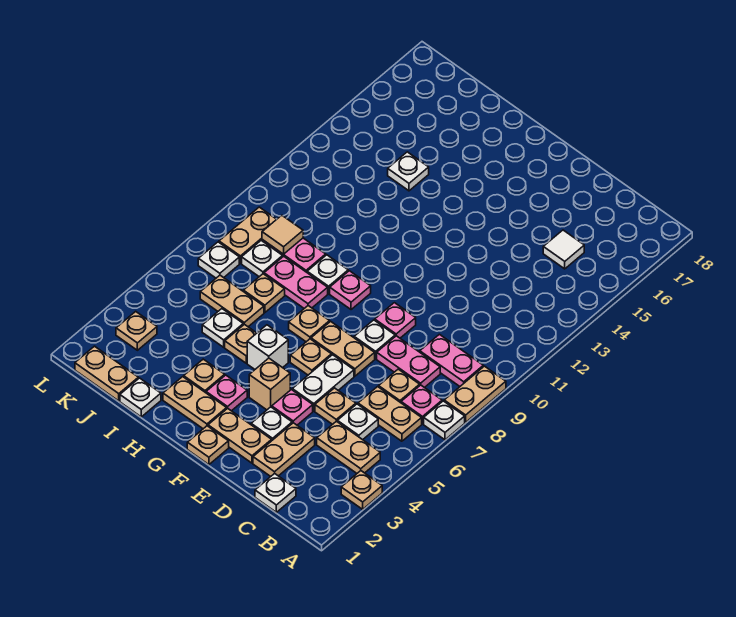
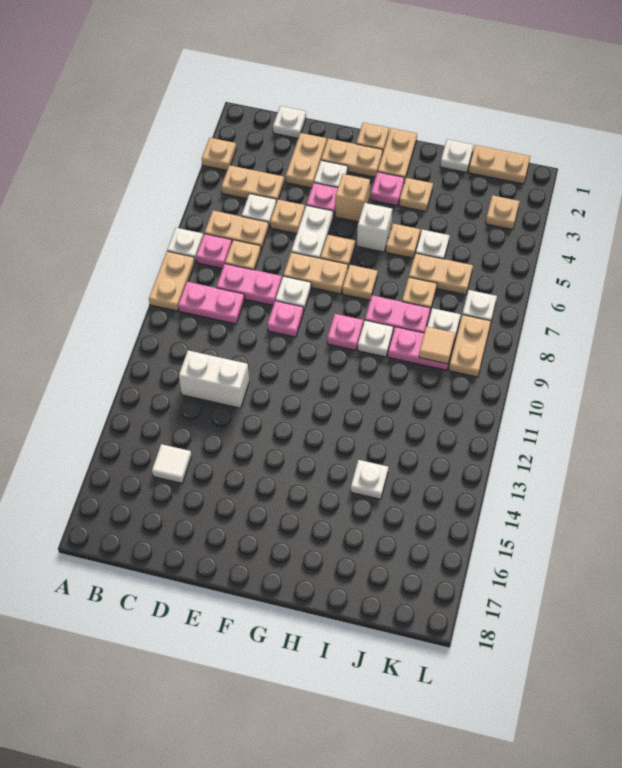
none -> white 1x2 brick [179,350,249,408]
tan 1x2 plate [163,377,227,429] -> tan 1x2 plate turned to [378,128,417,182]

